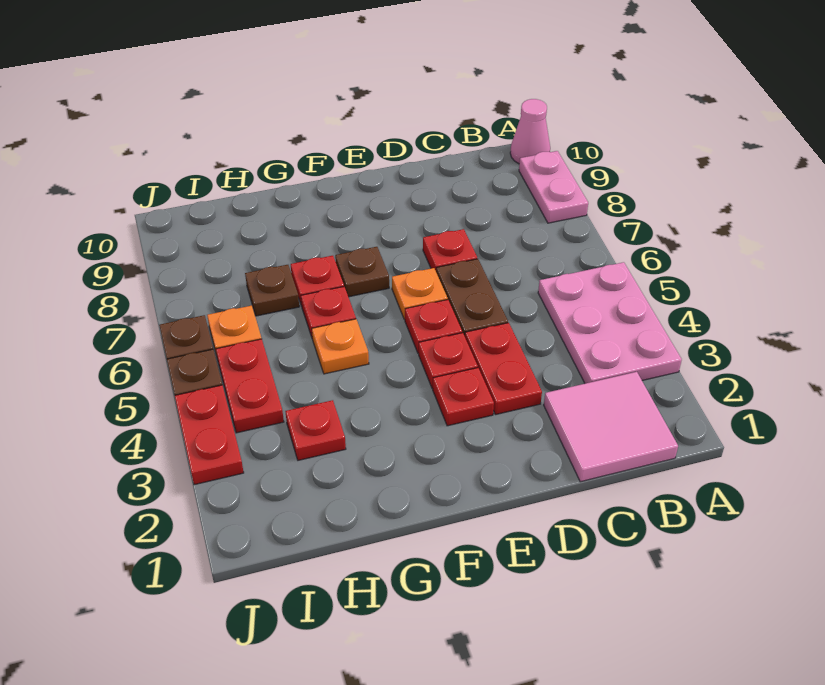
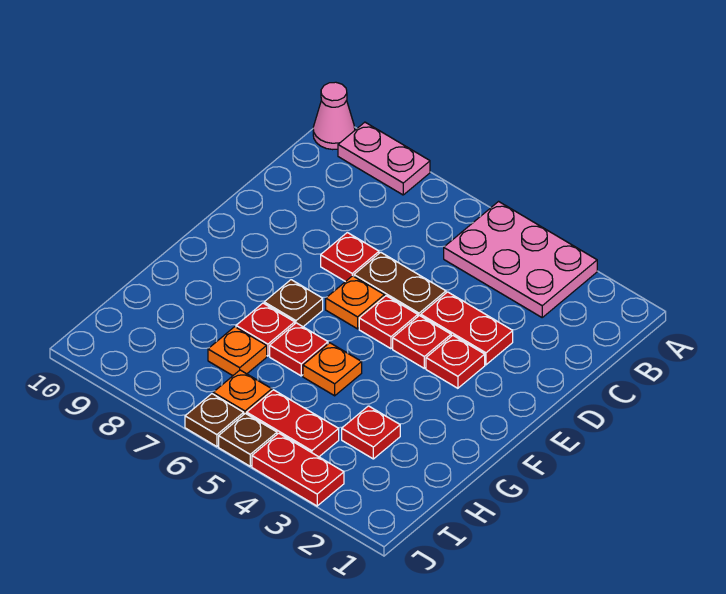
pink 2x2 tile [544,372,678,482] -> none
brown 1x1 plate [245,265,299,316] -> orange 1x1 plate [208,327,267,376]

